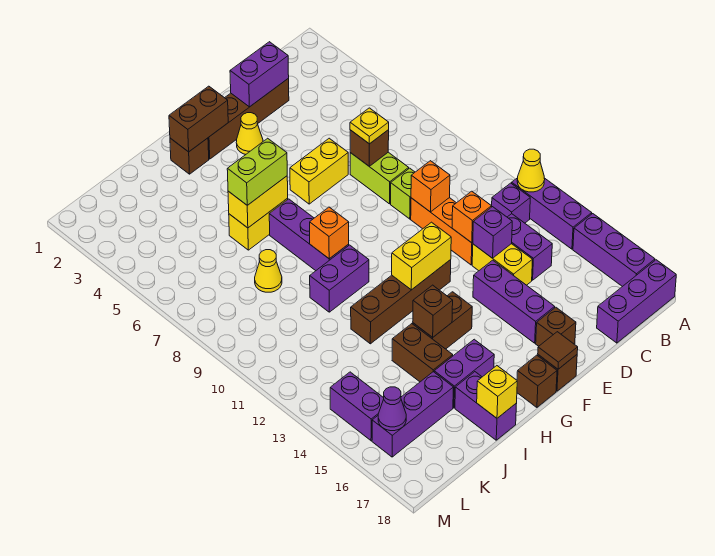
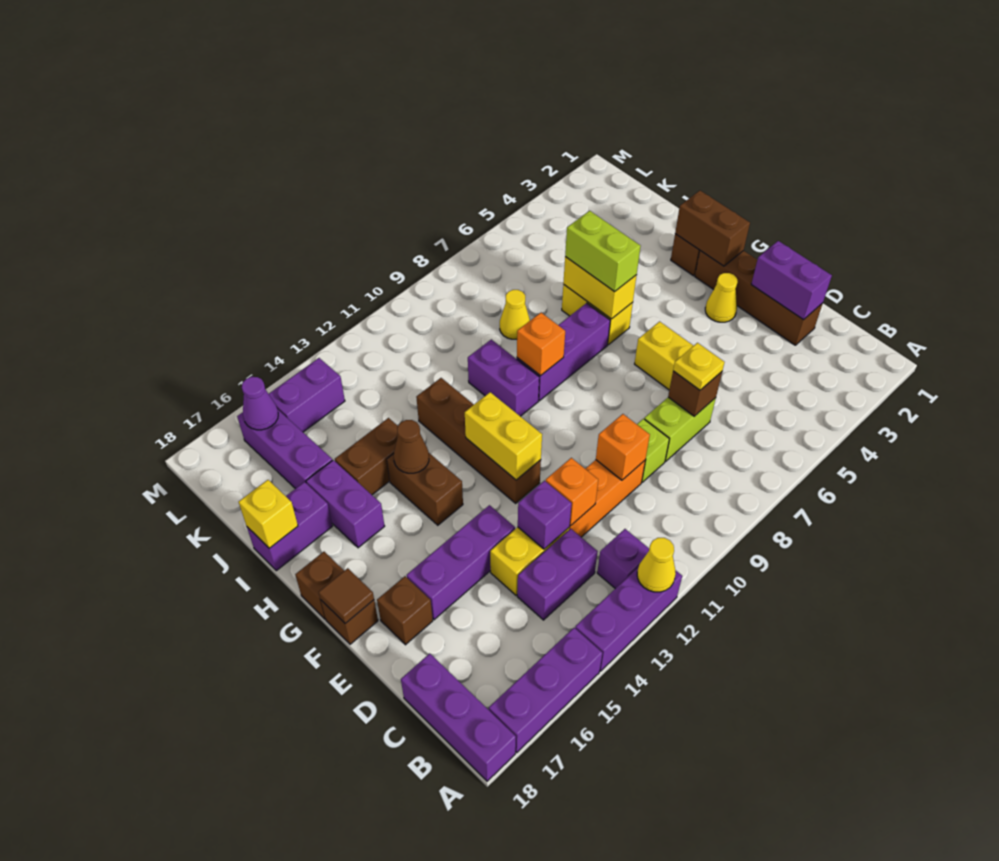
brown 1x1 brick [413,285,453,337] -> brown 1x1 cone [394,420,429,473]

